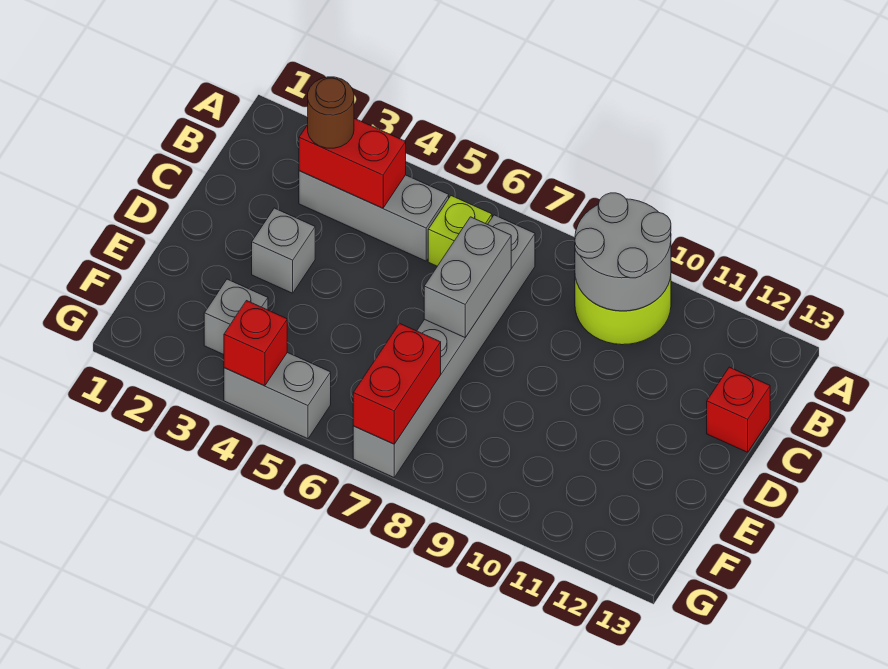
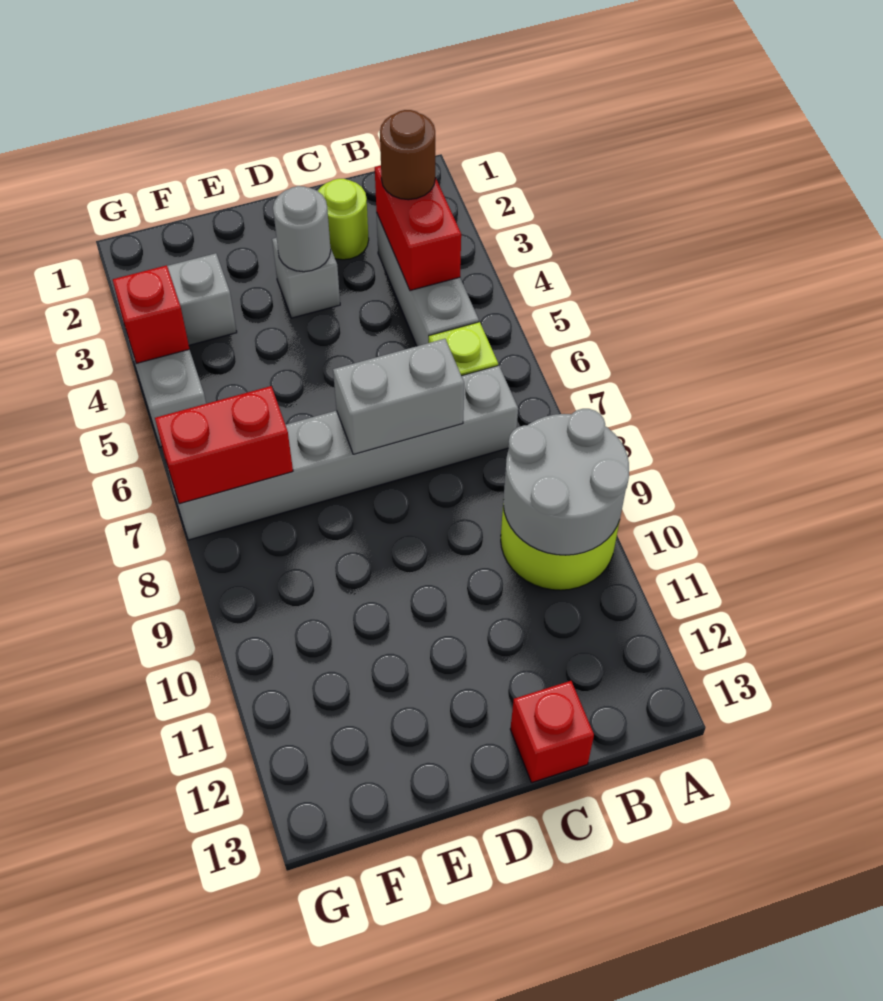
none -> lime 1x1 round brick [318,179,369,260]
none -> grey 1x1 round brick [273,186,331,272]

